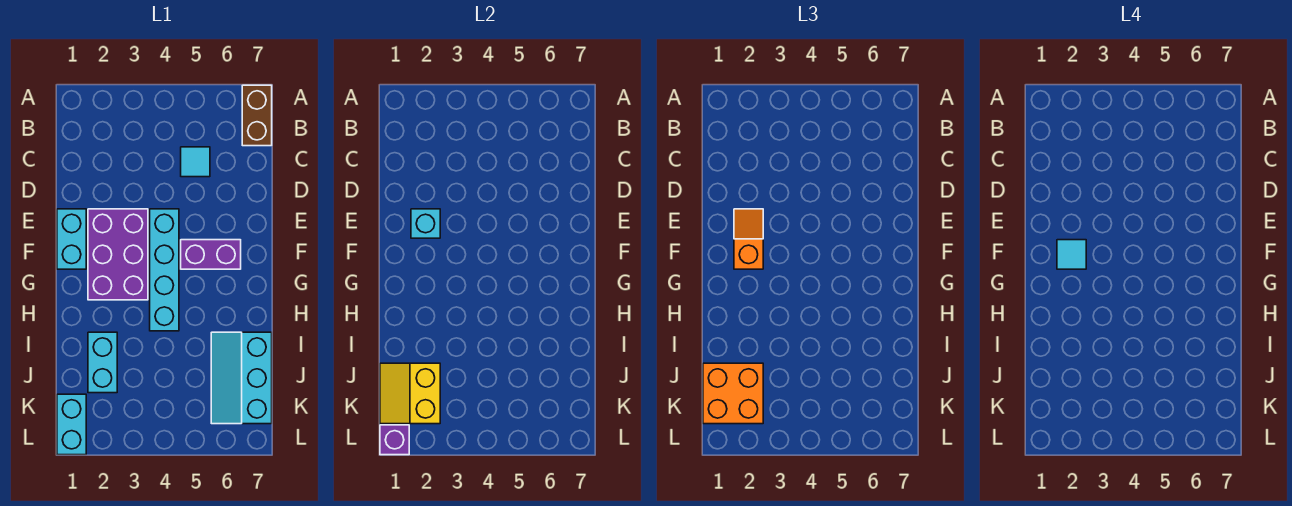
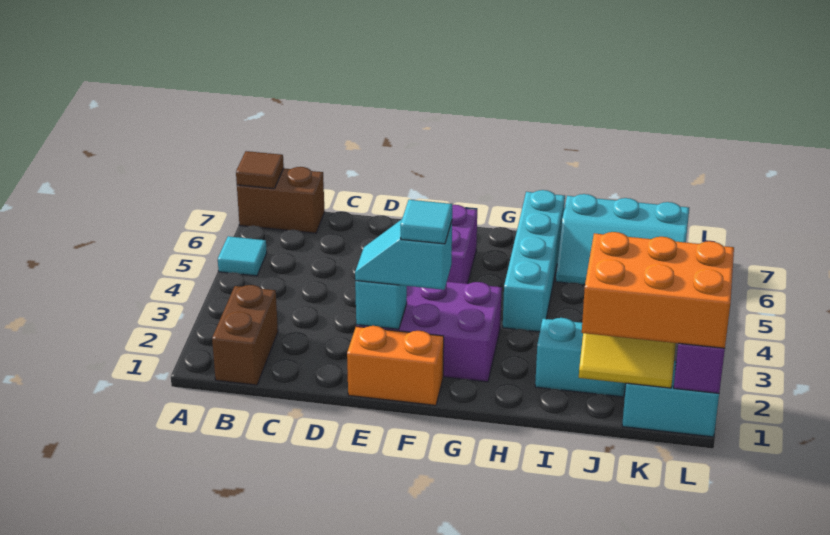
none -> brown 1x1 tile [236,151,284,189]
none -> brown 1x2 brick [212,285,278,385]
cyan 1x1 tile [181,147,210,177] -> cyan 1x1 tile moved to [218,236,267,276]
cyan 1x2 brick [57,209,86,269] -> orange 1x2 brick [347,326,444,405]
orange 1x2 slope [734,209,763,269] -> cyan 1x2 slope [355,219,452,290]
cyan 1x4 brick [150,209,179,331] -> cyan 1x4 brick turned to [503,190,565,332]
orange 2x2 brick [703,363,763,424] -> orange 2x3 brick [582,232,734,348]

